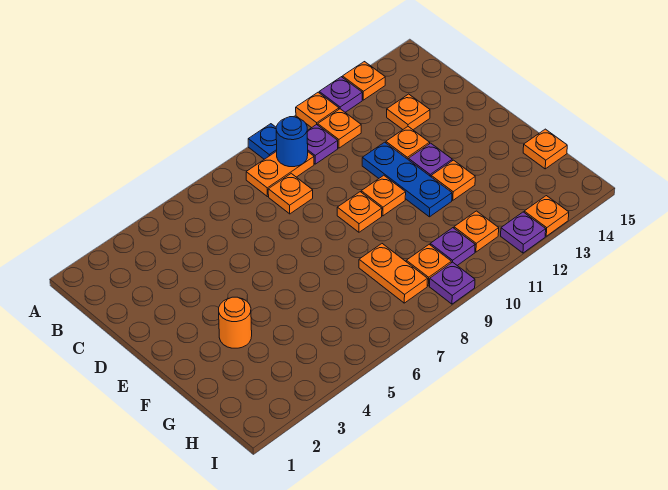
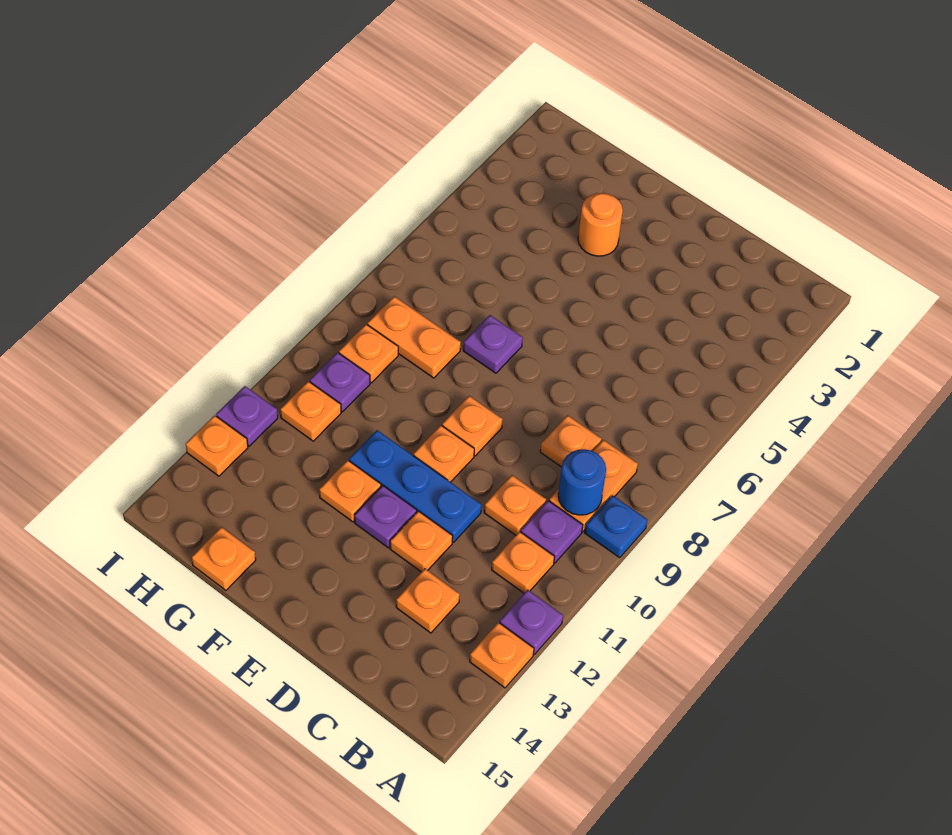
orange 1x1 plate [296,92,339,128] -> orange 1x1 plate moved to [484,475,546,535]
purple 1x1 plate [430,262,475,304] -> purple 1x1 plate moved to [463,315,523,373]

